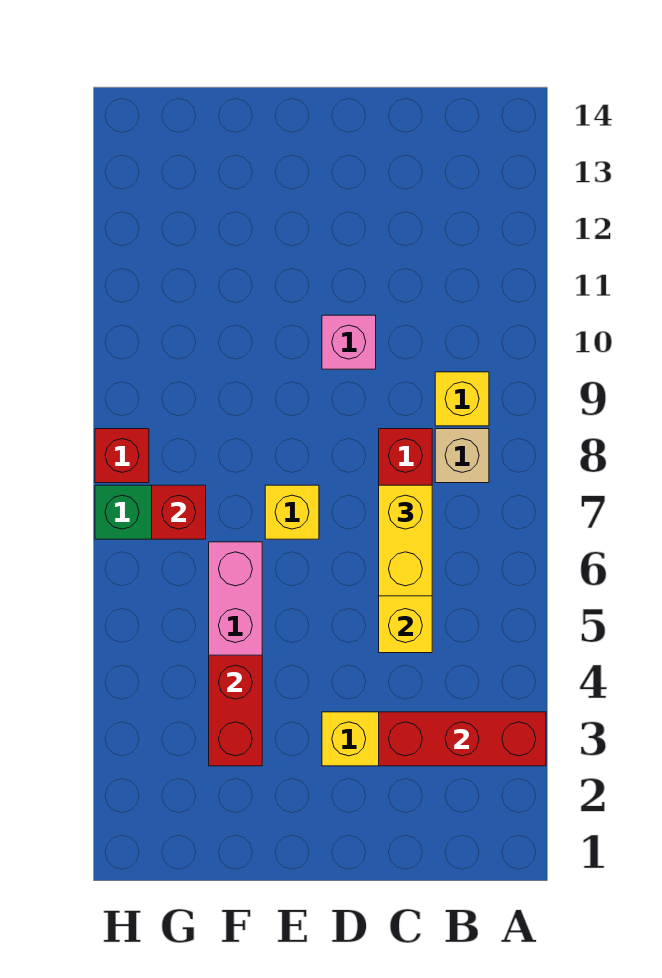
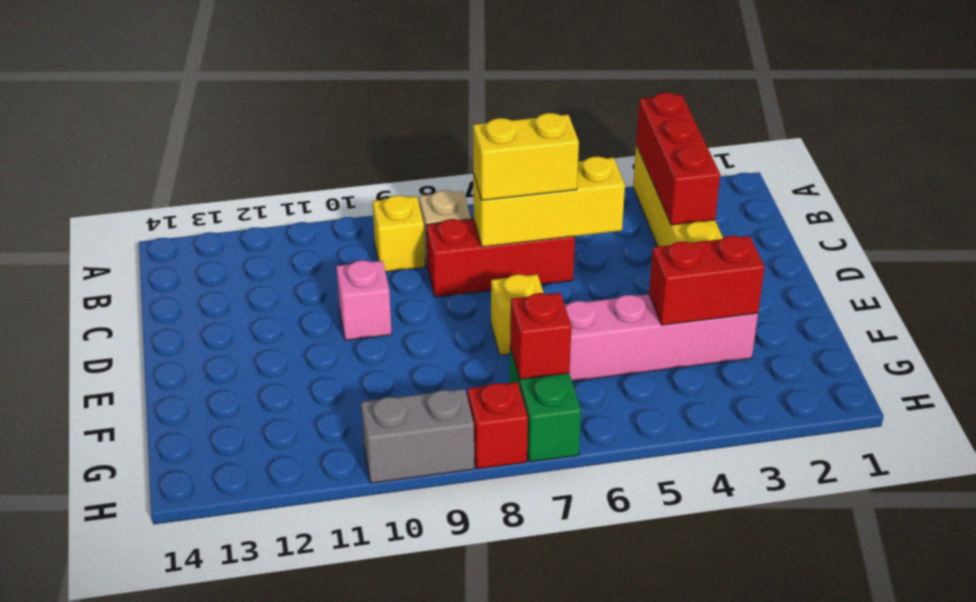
none -> grey 1x2 brick [361,389,474,483]

